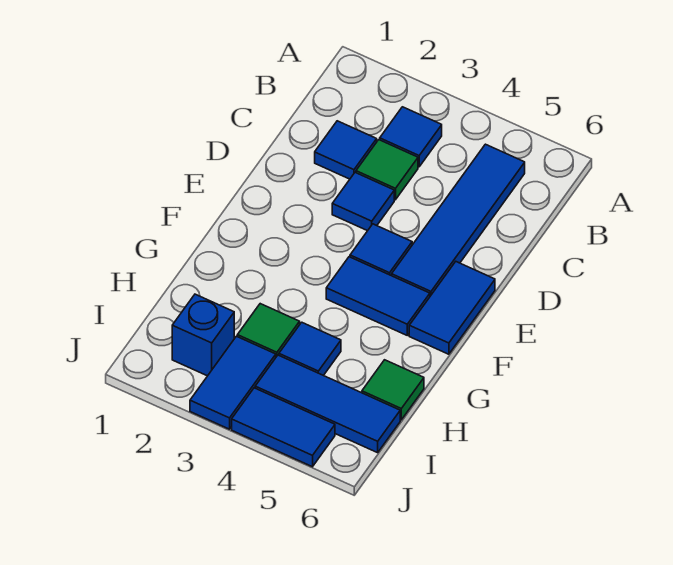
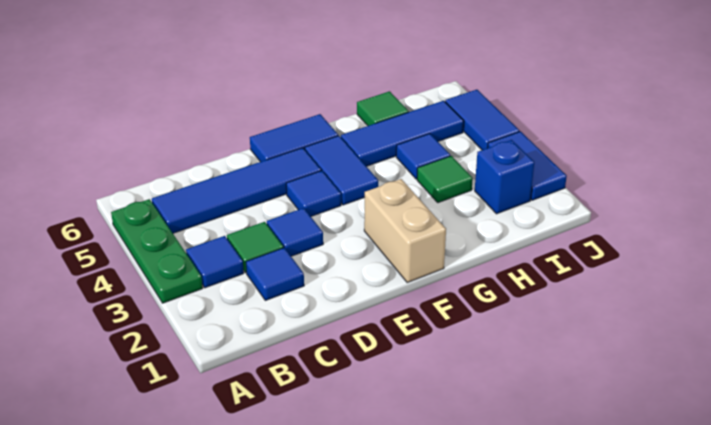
none -> green 1x3 plate [111,199,203,303]
none -> tan 1x2 brick [364,179,446,282]
blue 1x2 tile [190,336,276,429] -> blue 1x2 tile turned to [488,131,567,200]
blue 1x3 tile [255,355,400,453] -> blue 1x3 tile turned to [341,101,464,166]

